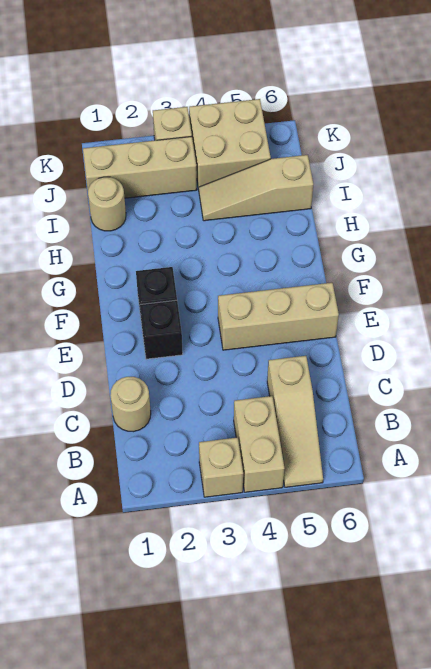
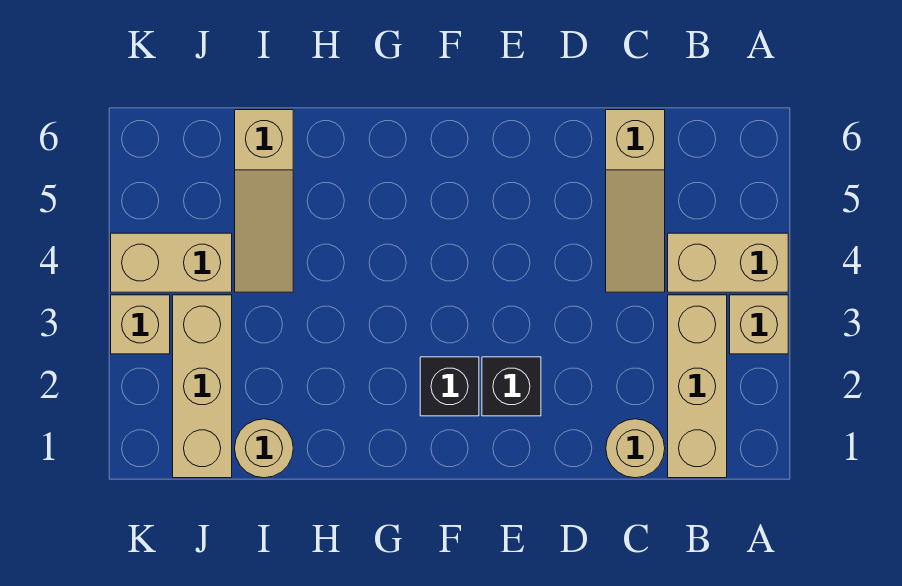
tan 1x3 slope [267,356,323,487] -> tan 1x3 slope turned to [606,110,665,292]
tan 1x3 brick [218,283,339,350] -> tan 1x3 brick moved to [668,295,727,478]
tan 2x2 brick [189,99,271,189] -> tan 1x2 brick [111,233,232,292]

